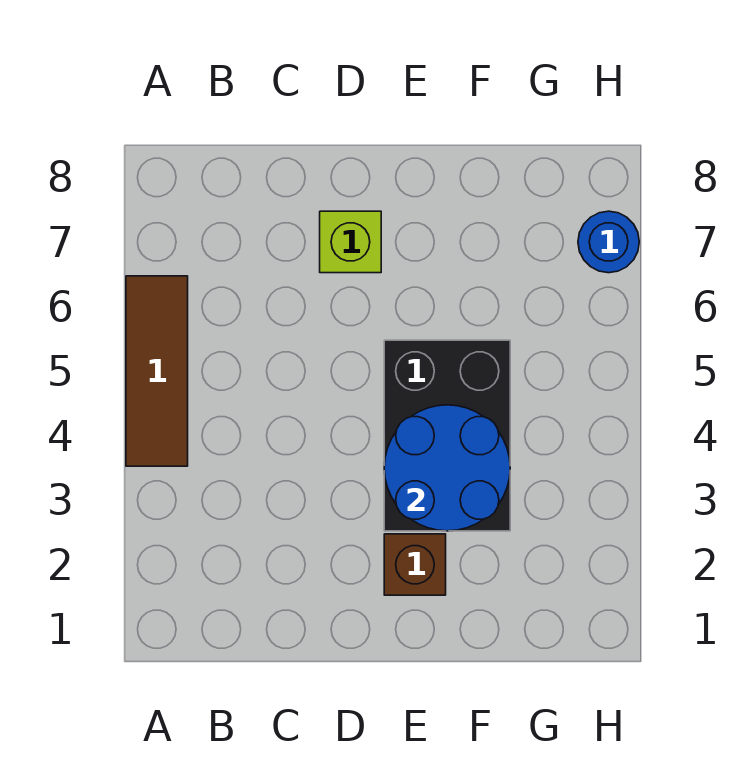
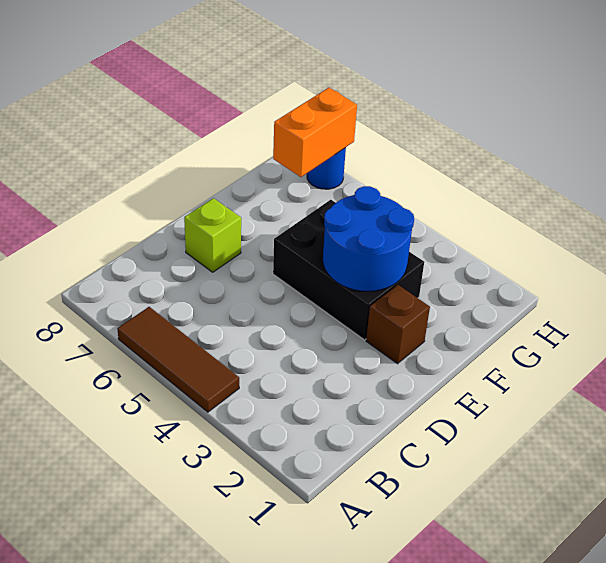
none -> orange 1x2 brick [273,88,357,177]

